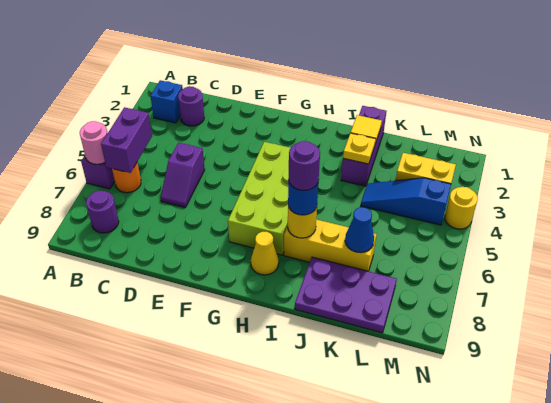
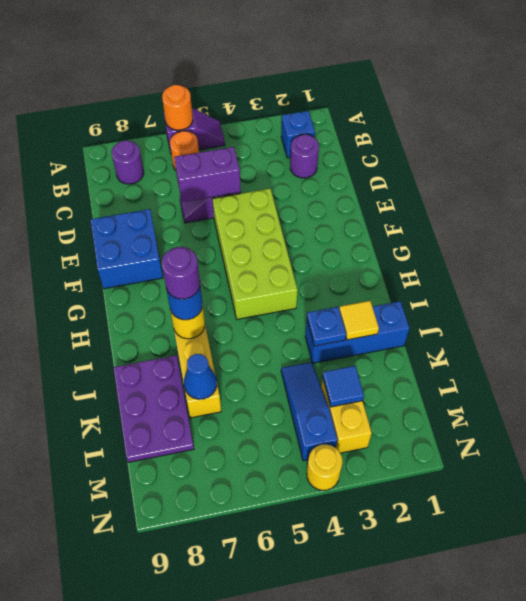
pink 1x1 round brick [80,121,108,164] -> orange 1x1 round brick [162,85,193,130]
purple 1x2 brick [101,107,152,173] -> purple 1x2 brick moved to [174,147,241,202]
none -> blue 2x2 brick [91,209,163,289]
lime 2x4 brick [228,142,290,255] -> lime 2x4 brick turned to [212,189,298,319]
yellow 1x1 cone [251,232,279,275] -> none
purple 1x3 brick [341,106,386,186] -> blue 1x3 brick [305,301,409,363]
yellow 1x1 plate [343,133,376,164] -> blue 1x1 plate [307,307,346,346]
none -> blue 1x1 tile [323,366,364,407]

